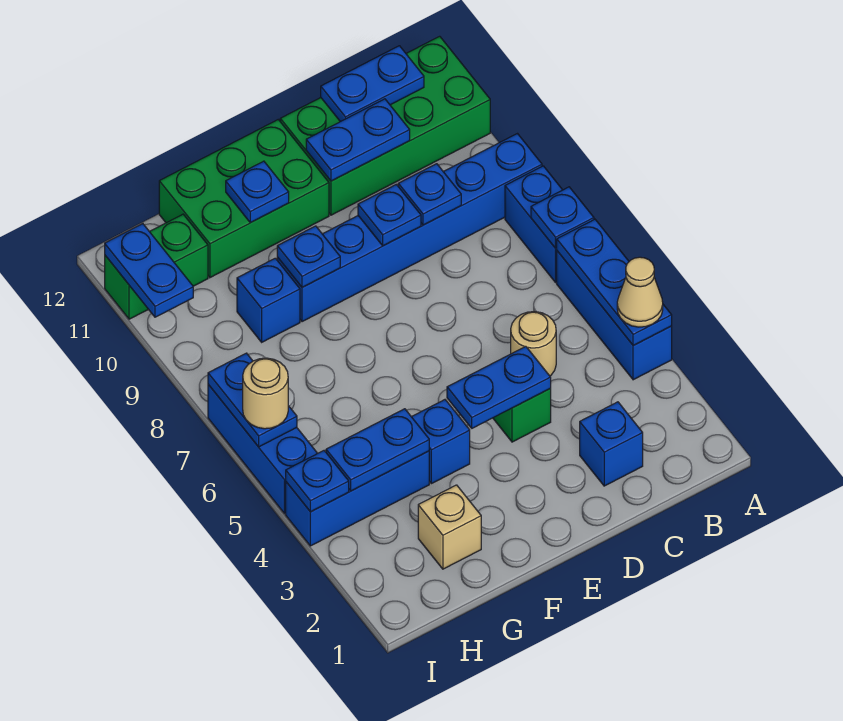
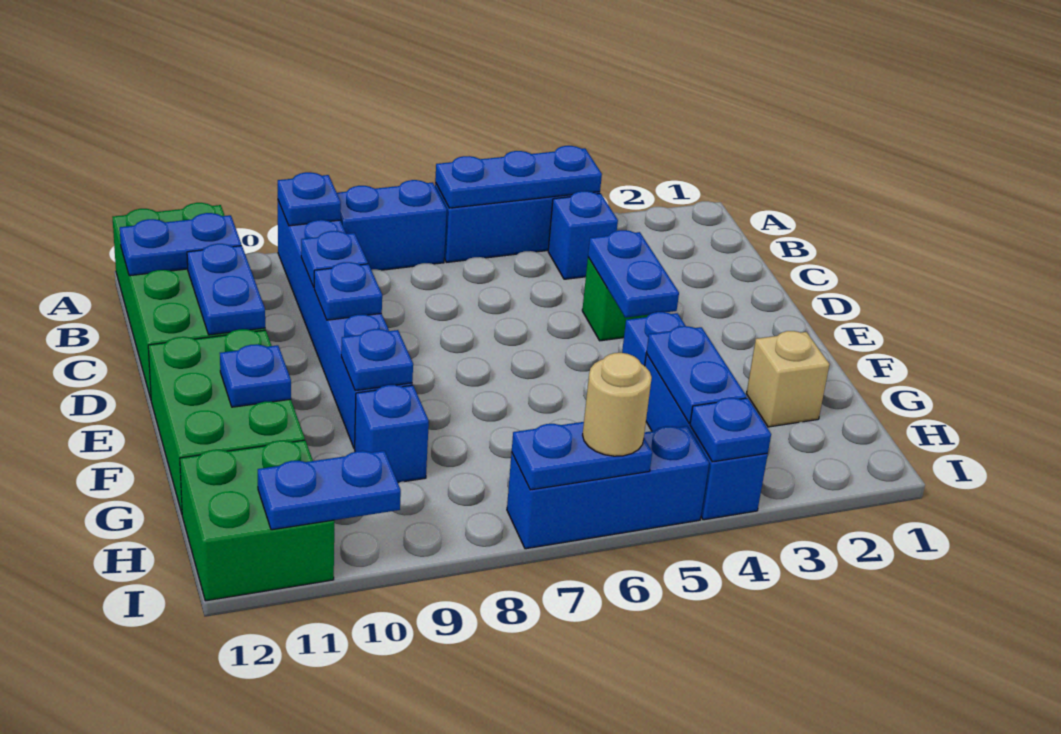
tan 1x1 cone [617,257,663,327] -> none
blue 1x1 plate [531,187,594,248] -> blue 1x1 plate moved to [278,172,341,226]
blue 1x2 plate [321,46,424,122] -> blue 1x2 plate turned to [120,213,241,276]
blue 1x1 brick [580,402,643,486] -> blue 1x1 brick moved to [548,191,618,279]
tan 1x1 round brick [511,312,556,376] -> none
green 1x2 brick [105,214,208,319] -> green 2x2 brick [180,440,334,601]

